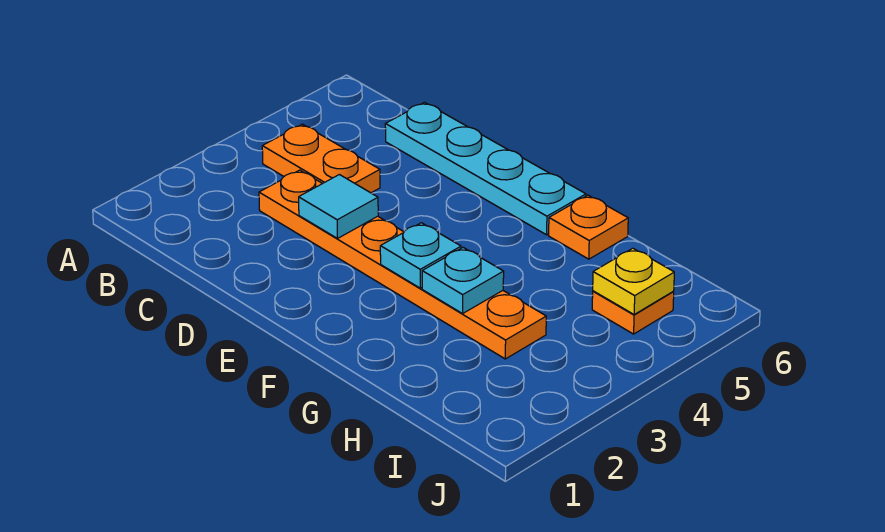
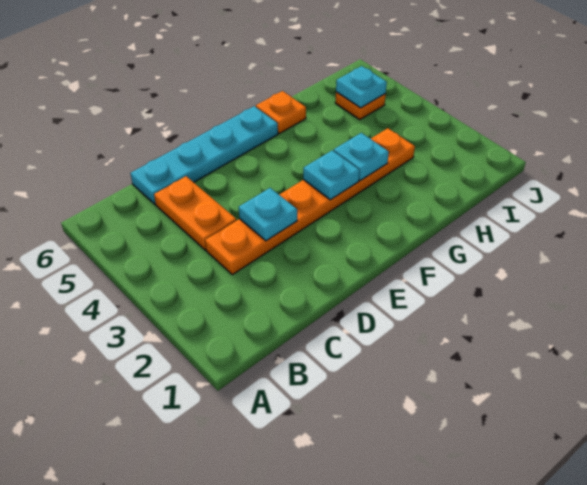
orange 1x2 plate [262,124,380,193] -> orange 1x2 plate turned to [154,176,237,250]
cyan 1x1 tile [299,175,378,238] -> cyan 1x1 plate [239,188,297,241]
yellow 1x1 plate [593,248,674,314] -> cyan 1x1 plate [336,66,387,108]

